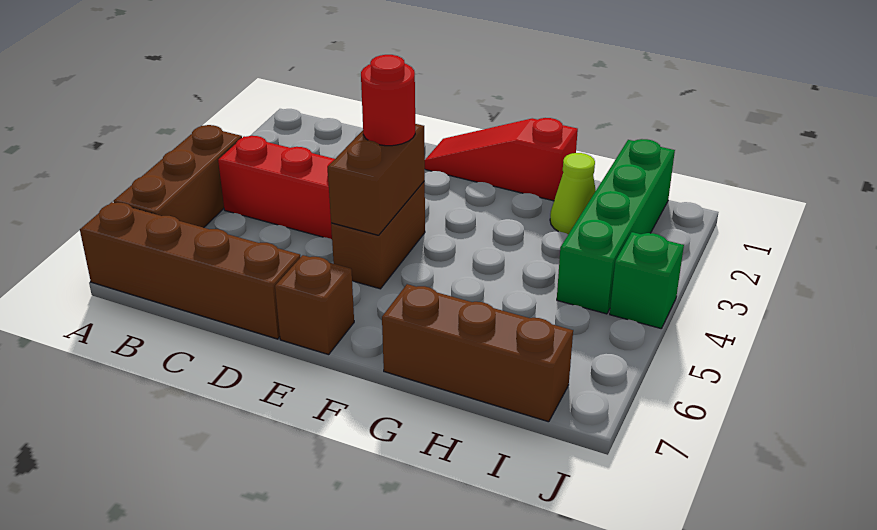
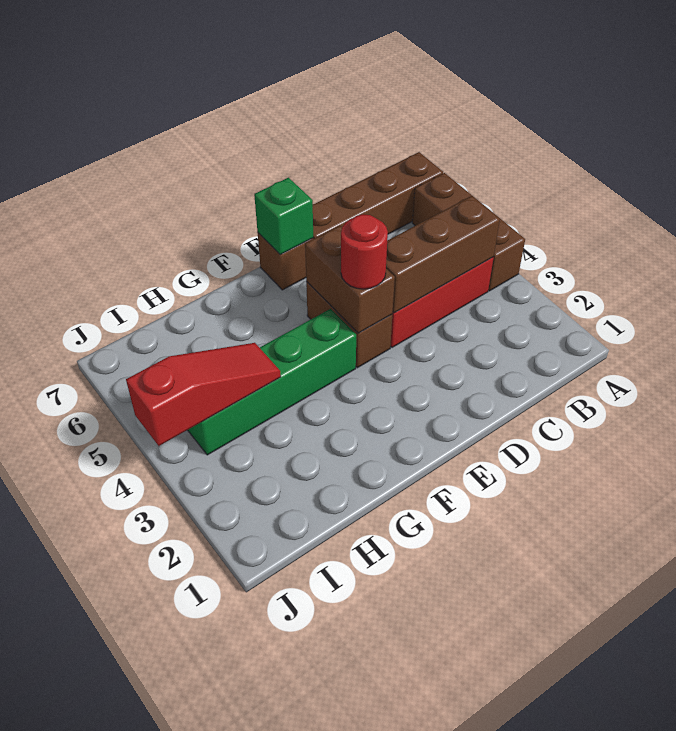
red 1x3 slope [425,118,578,201] -> red 1x3 slope moved to [126,343,281,446]
brown 1x3 brick [382,284,573,422] -> brown 1x3 brick moved to [386,196,500,313]
lime 1x1 cone [550,153,596,234] -> none
green 1x4 brick [557,139,675,314] -> green 1x4 brick turned to [188,309,356,455]
green 1x1 brick [610,232,684,329] -> green 1x1 brick moved to [254,178,313,255]

